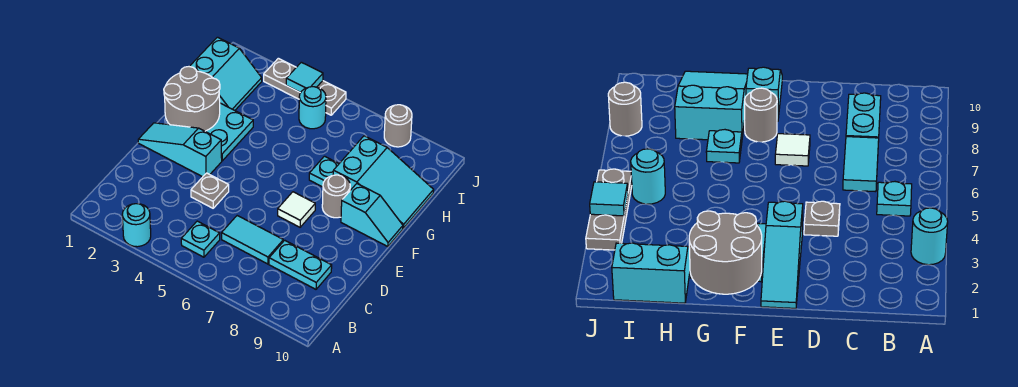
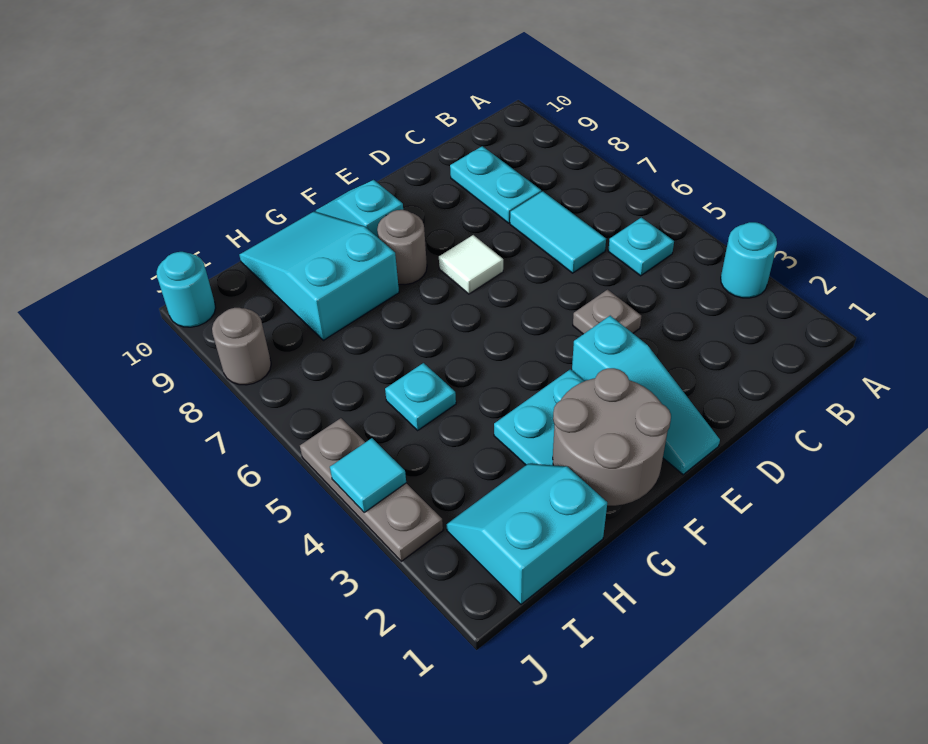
cyan 1x1 plate [309,156,339,187] -> cyan 1x1 plate moved to [385,363,456,430]
cyan 1x1 round brick [299,87,326,129] -> cyan 1x1 round brick moved to [157,252,216,327]

